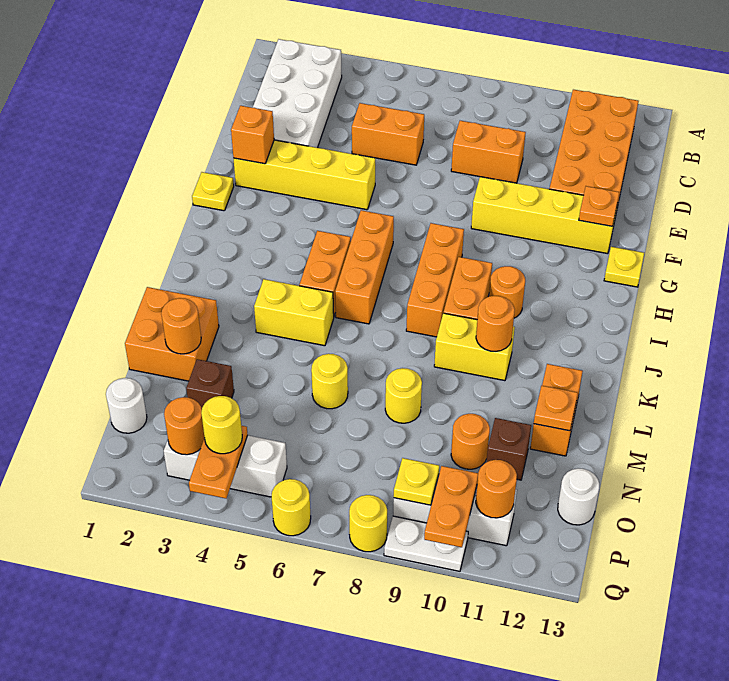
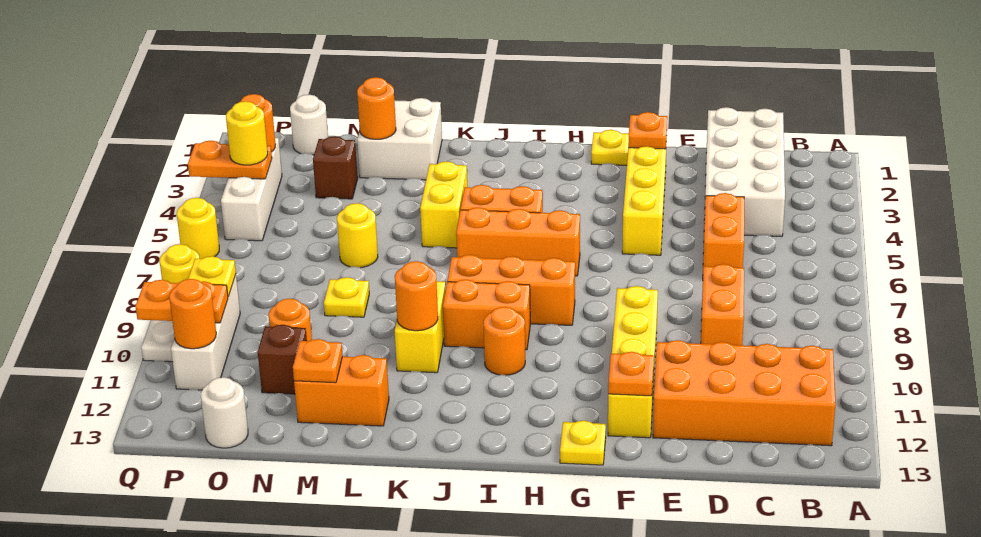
white 2x4 brick [253,39,342,148] -> white 2x4 brick turned to [704,107,785,236]
orange 1x1 brick [231,106,274,164] -> orange 1x1 plate [628,112,667,149]
orange 2x2 brick [125,287,219,381] -> white 2x2 brick [357,98,442,180]
yellow 1x1 round brick [385,368,422,423] -> yellow 1x1 plate [324,277,369,317]

